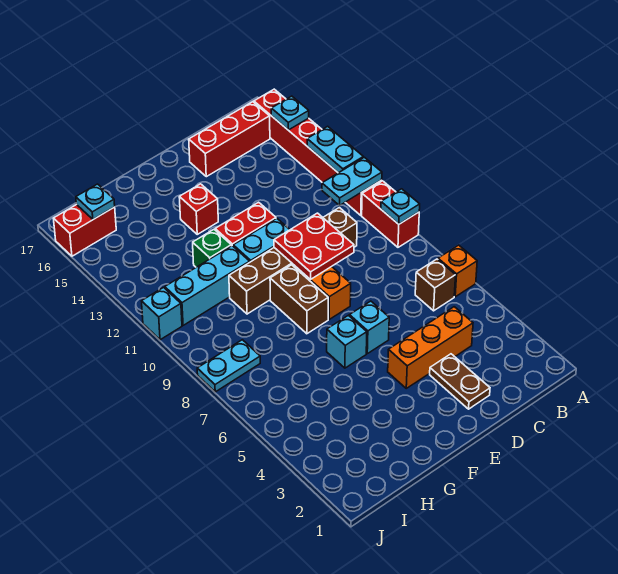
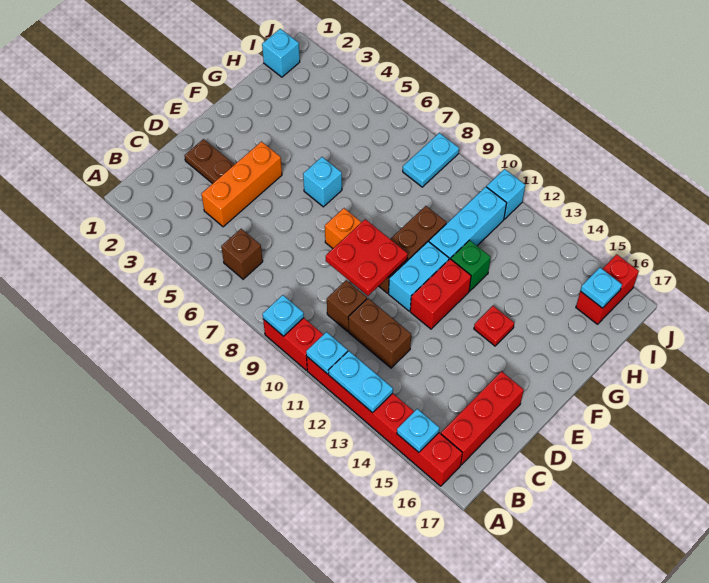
orange 1x1 brick [438,245,477,297] -> none
cyan 1x2 plate [322,157,382,205] -> cyan 1x1 plate [306,332,348,374]
cyan 1x1 brick [349,301,389,354] -> cyan 1x1 brick moved to [262,29,300,77]
brown 1x2 brick [270,265,328,334] -> brown 1x2 brick moved to [348,298,411,368]
red 1x1 brick [179,184,218,234] -> red 1x1 plate [474,306,514,346]

